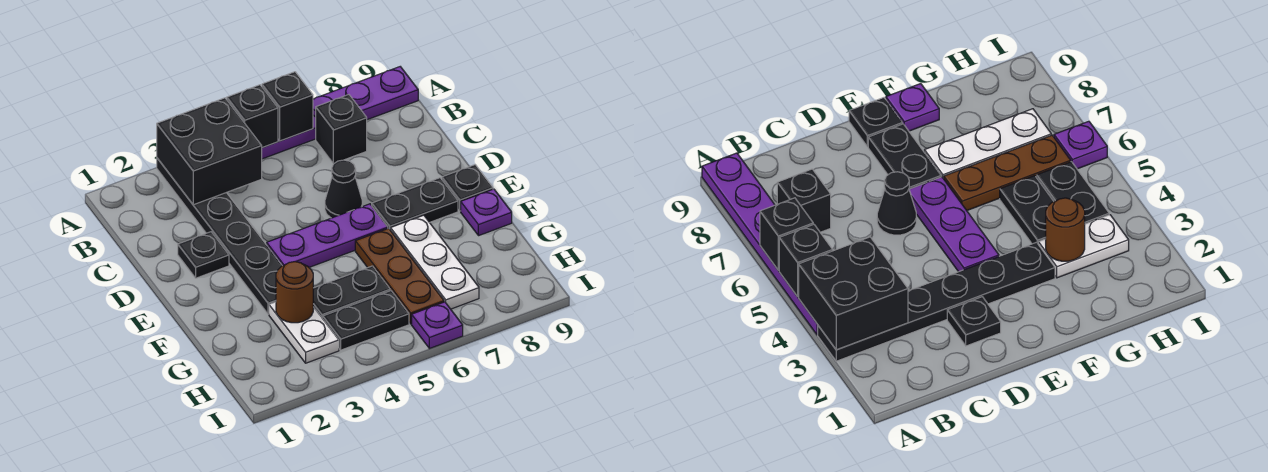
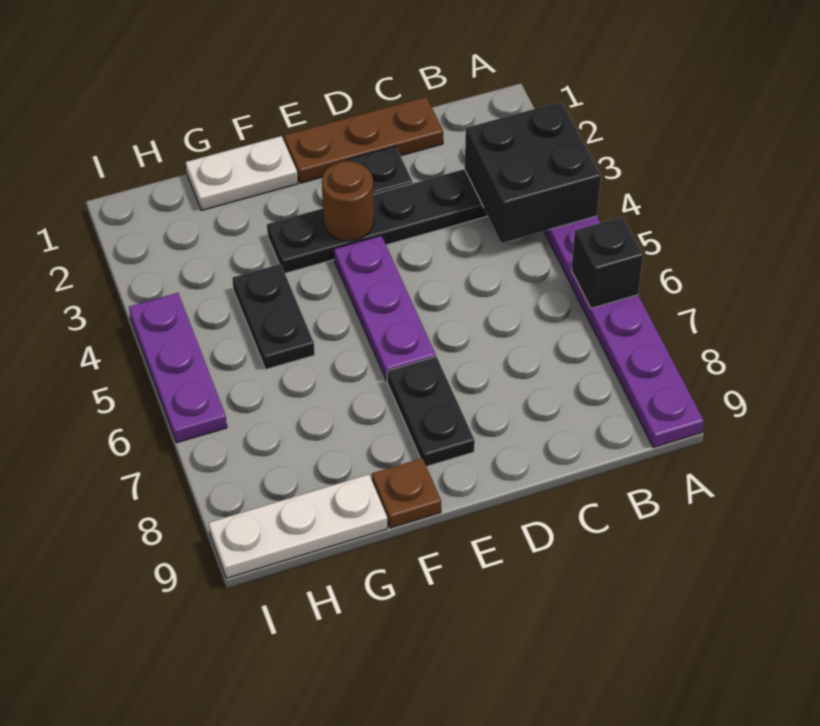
black 1x1 brick [227,85,278,148] -> none
black 1x1 brick [316,95,367,164] -> none
black 1x1 cone [325,160,362,218] -> none
black 1x1 plate [442,165,493,211] -> none
brown 1x3 plate [355,228,444,324] -> brown 1x3 plate moved to [284,97,443,183]
white 1x3 plate [391,215,479,309] -> white 1x3 plate moved to [209,474,387,578]
purple 1x1 plate [461,189,512,236] -> brown 1x1 plate [372,458,441,528]
white 1x2 plate [269,302,339,363] -> white 1x2 plate moved to [186,136,298,210]
brown 1x1 round brick [276,262,313,323] -> brown 1x1 round brick moved to [322,161,374,241]
black 1x2 plate [323,291,409,350] -> none
purple 1x1 plate [412,302,463,349] -> purple 1x3 plate [129,293,227,443]

